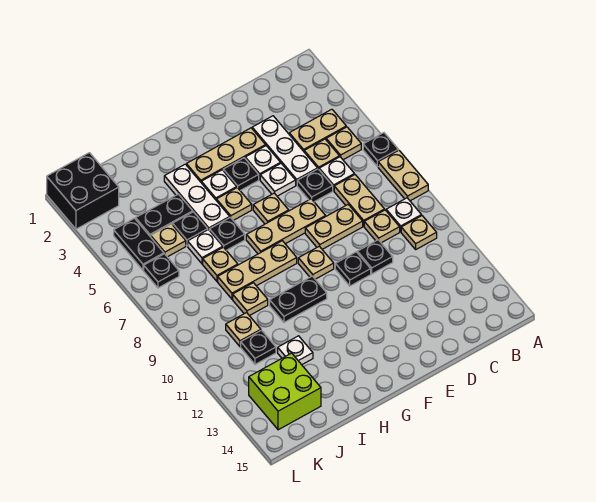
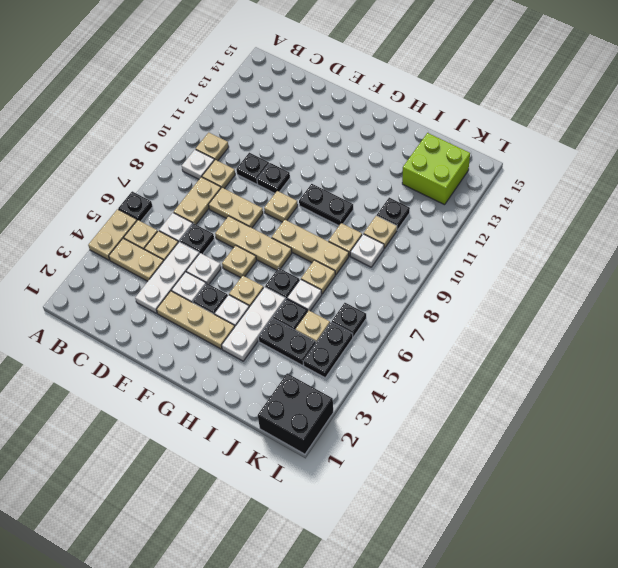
tan 1x2 plate [378,150,428,201] -> tan 1x2 plate moved to [88,209,137,260]
white 1x1 plate [278,336,313,365] -> white 1x1 plate moved to [350,234,384,267]

